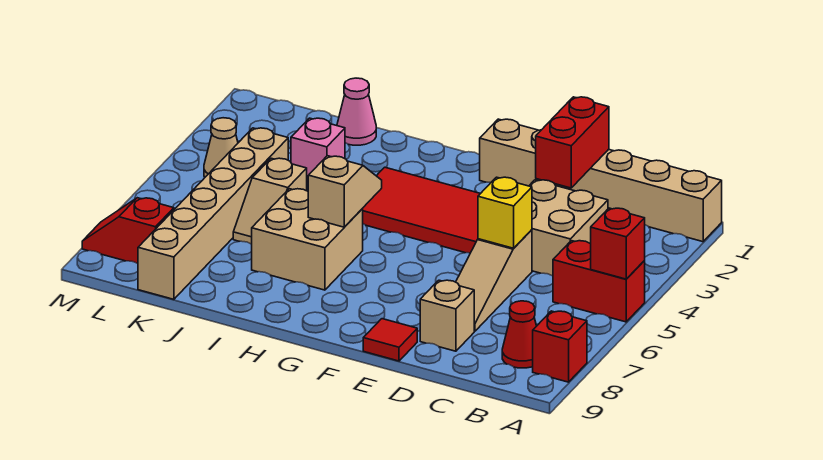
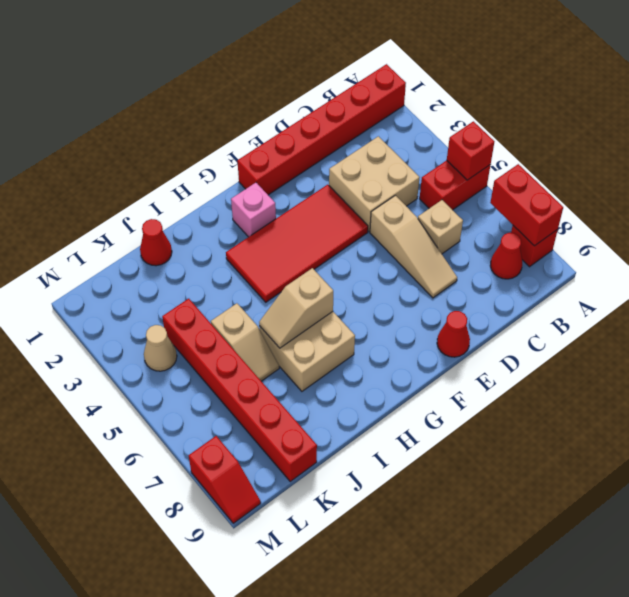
tan 1x6 brick [480,119,722,242] -> red 1x6 brick [237,64,406,195]
red 1x2 brick [536,97,609,188] -> red 1x2 brick moved to [490,164,563,246]
yellow 1x1 brick [478,177,532,248] -> none
tan 1x1 brick [420,280,474,351] -> tan 1x1 brick moved to [418,200,463,254]
red 1x1 tile [363,319,417,361] -> red 1x1 cone [437,311,470,357]
tan 1x2 slope [308,156,382,227] -> tan 1x2 slope turned to [259,268,333,348]
pink 1x1 cone [337,78,376,145] -> red 1x1 cone [140,219,172,266]
pink 1x1 brick [291,118,345,183] -> pink 1x1 brick moved to [231,183,276,237]
tan 1x6 brick [138,128,288,299] -> red 1x6 brick [162,299,317,481]
red 1x2 slope [82,198,174,264] -> red 1x2 slope turned to [189,436,261,523]

